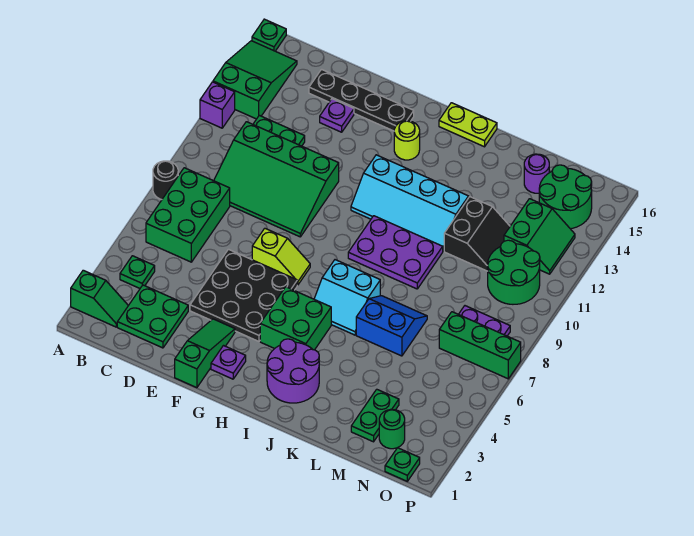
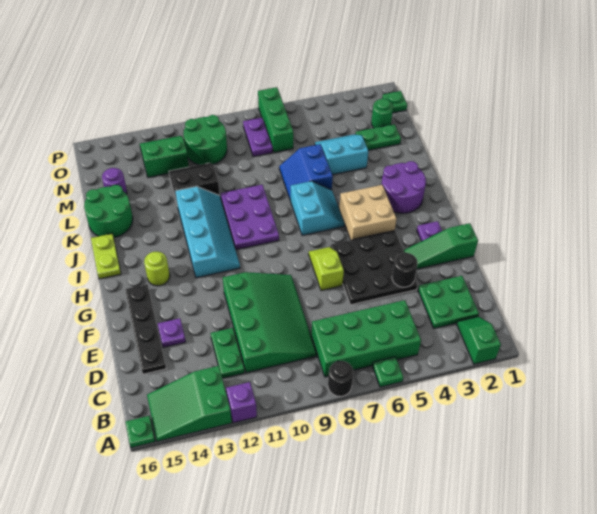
green 1x1 plate [120,256,155,288] -> green 1x1 plate moved to [373,357,403,387]
green 2x3 brick [146,168,230,262] -> green 2x4 brick [311,300,421,377]
none -> black 1x1 round brick [392,253,418,287]
green 2x2 brick [260,287,331,350] -> tan 2x2 brick [339,185,397,240]
none -> cyan 2x2 slope [315,134,368,175]
green 2x2 round brick [539,165,592,229] -> green 2x2 round brick moved to [84,185,133,238]

